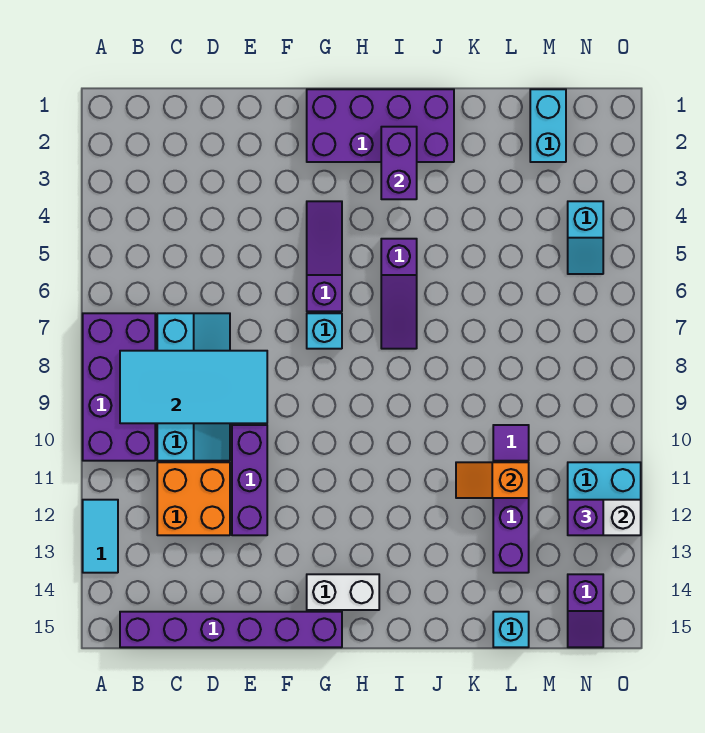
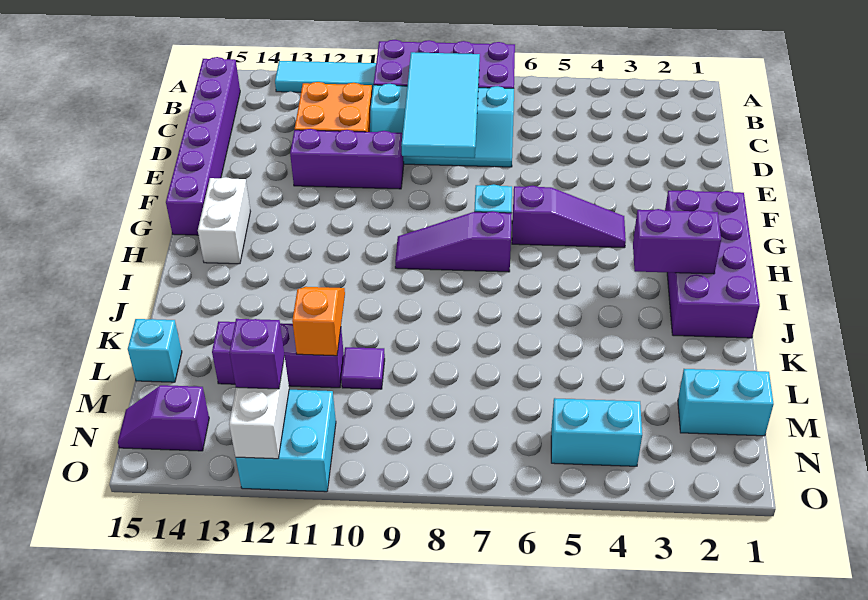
cyan 1x2 tile [83,500,118,573] -> cyan 1x3 tile [275,61,376,92]
purple 1x3 slope [381,239,417,349] -> purple 1x3 slope moved to [395,211,512,272]
cyan 1x2 slope [568,201,603,274] -> cyan 1x2 brick [551,398,642,466]

